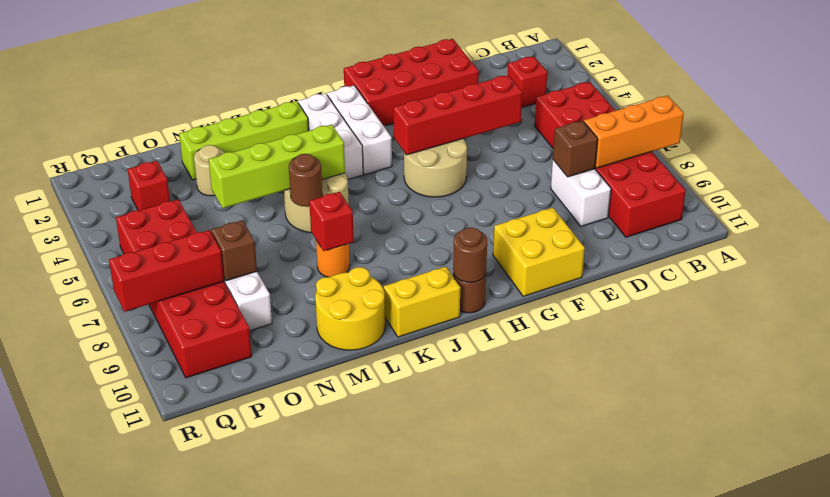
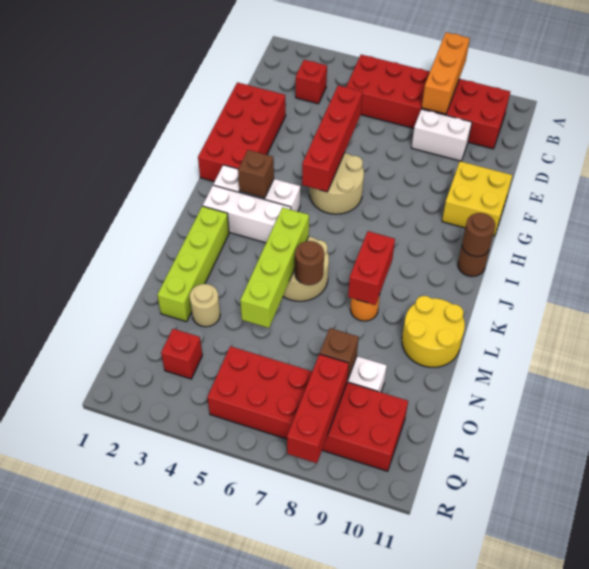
brown 1x1 brick [553,121,598,177] -> brown 1x1 brick moved to [238,150,274,198]
yellow 1x2 brick [384,267,460,337] -> none
red 1x1 brick [309,192,354,251] -> red 1x2 brick [348,231,395,305]

